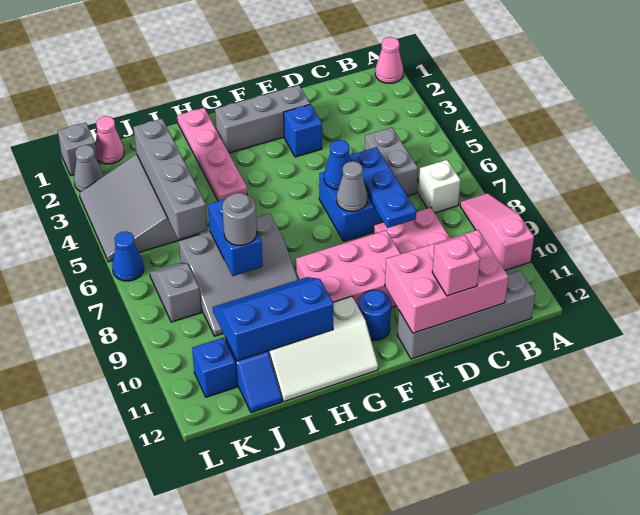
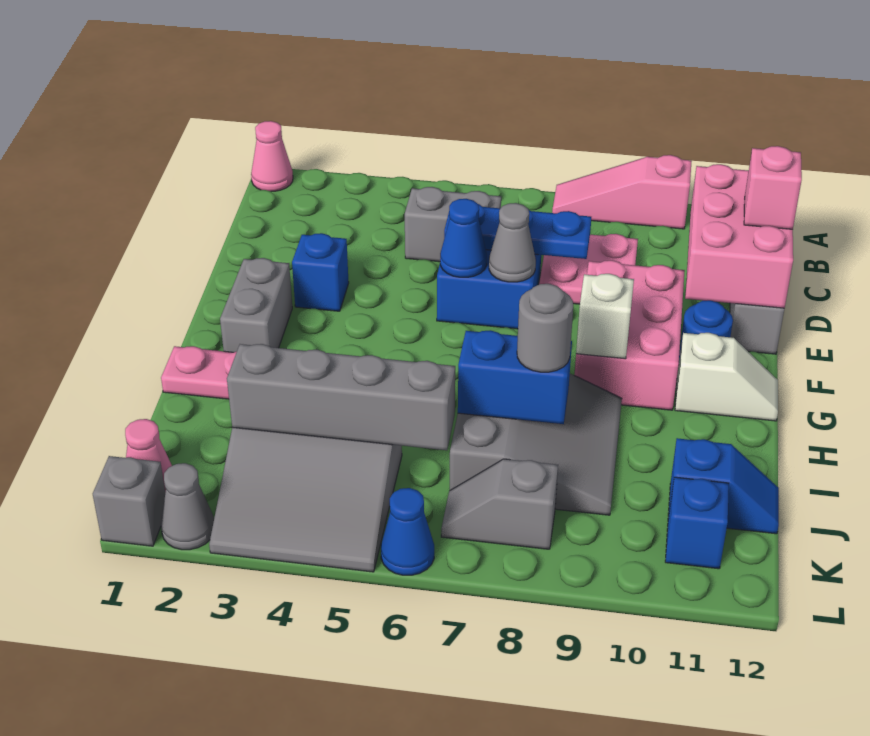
white 1x1 brick [418,160,460,213] -> white 1x1 brick moved to [576,274,634,359]
grey 1x3 brick [215,85,310,153] -> grey 1x2 brick [220,258,292,352]
white 2x3 slope [268,296,378,402] -> white 1x2 slope [675,333,778,421]
blue 2x3 slope [213,277,333,361] -> none

